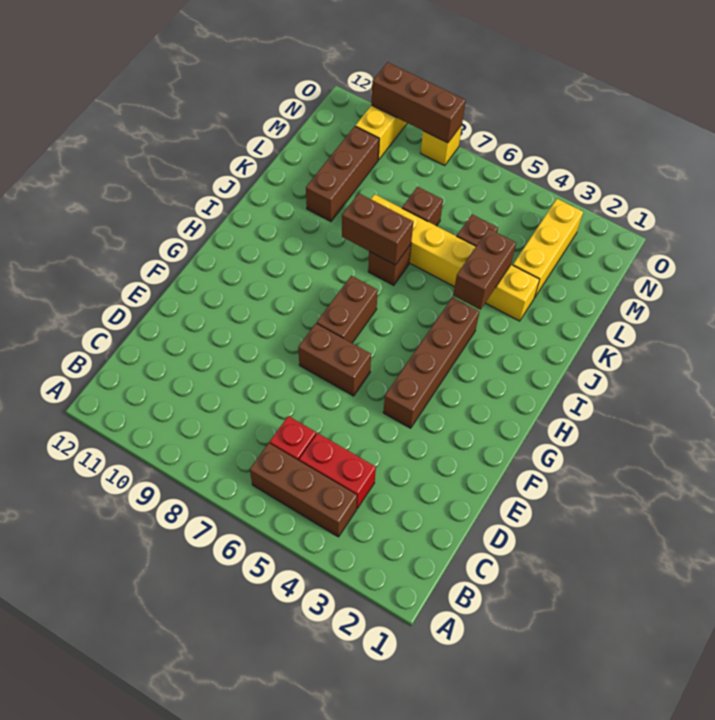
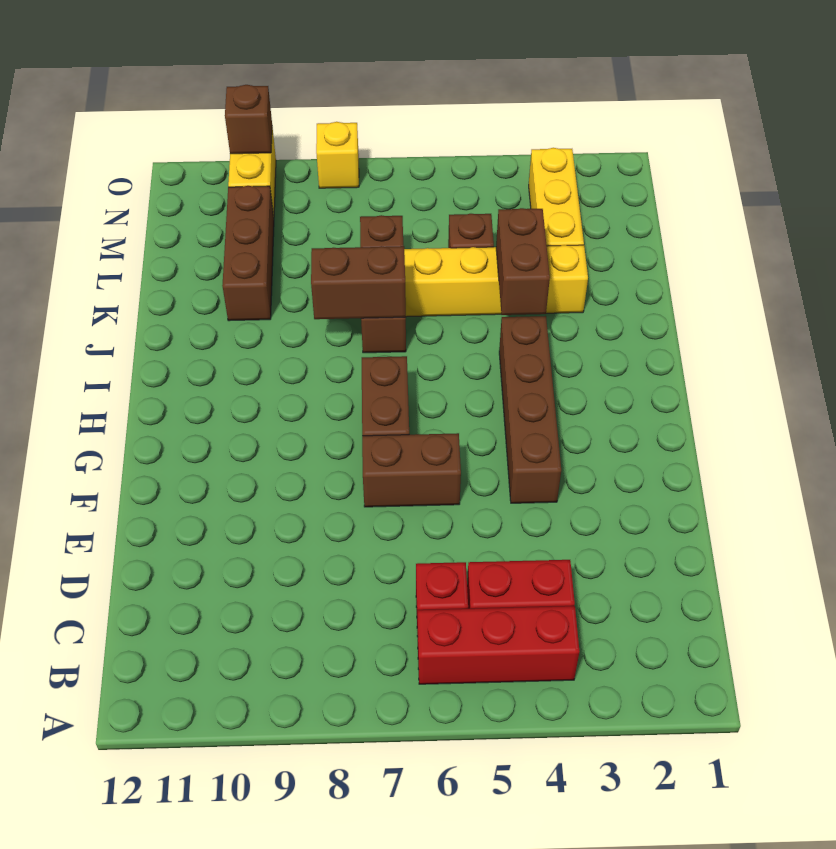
brown 1x3 brick [250,443,357,537] -> red 1x3 brick [418,606,580,684]
brown 1x3 brick [371,62,466,143] -> brown 1x1 brick [225,85,272,154]

